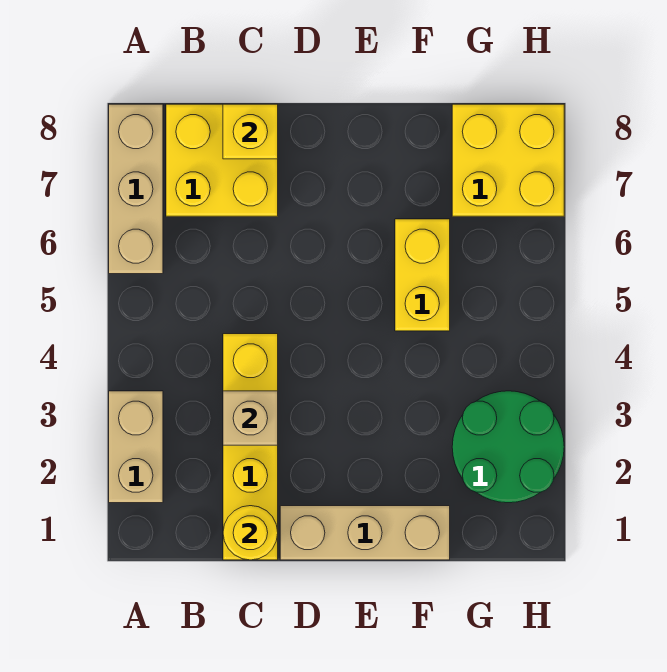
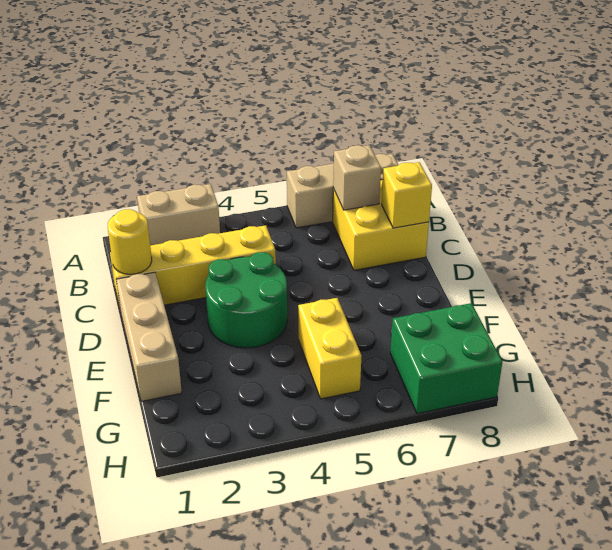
tan 1x1 brick [223,391,278,445] -> tan 1x1 brick moved to [333,145,381,210]
yellow 1x2 brick [395,219,450,331] -> yellow 1x2 brick turned to [298,298,361,399]
green 2x2 round brick [452,391,564,503] -> green 2x2 round brick moved to [205,252,287,348]
yellow 2x2 brick [452,104,564,216] -> green 2x2 brick [390,303,502,414]

